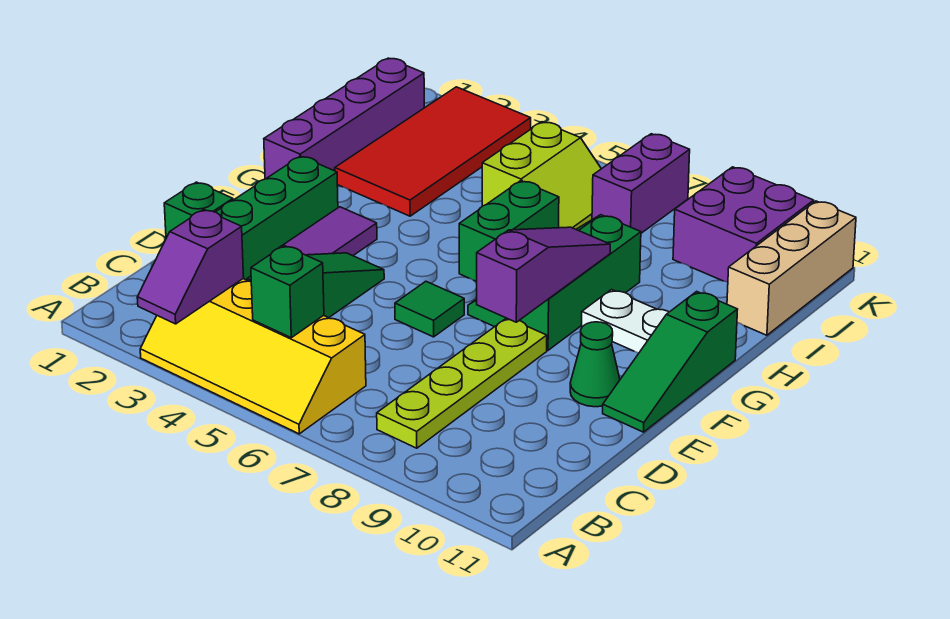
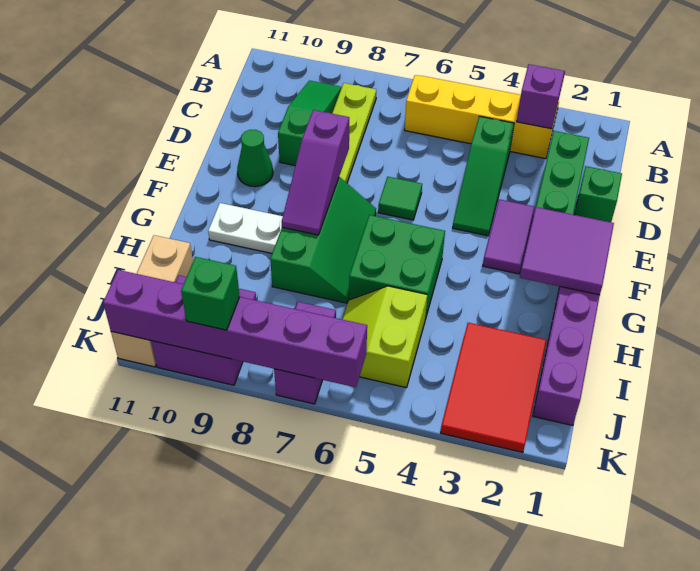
green 1x1 brick [251,246,324,338] -> green 1x1 brick moved to [181,257,240,330]
green 1x3 slope [603,291,738,432] -> green 1x3 slope moved to [278,81,342,166]
none -> purple 2x2 tile [520,207,614,295]
green 1x2 brick [459,181,559,282] -> green 2x2 brick [349,215,445,319]
red 2x4 tile [335,87,531,216] -> red 2x3 tile [441,323,547,452]
none -> purple 1x6 brick [103,270,367,387]

